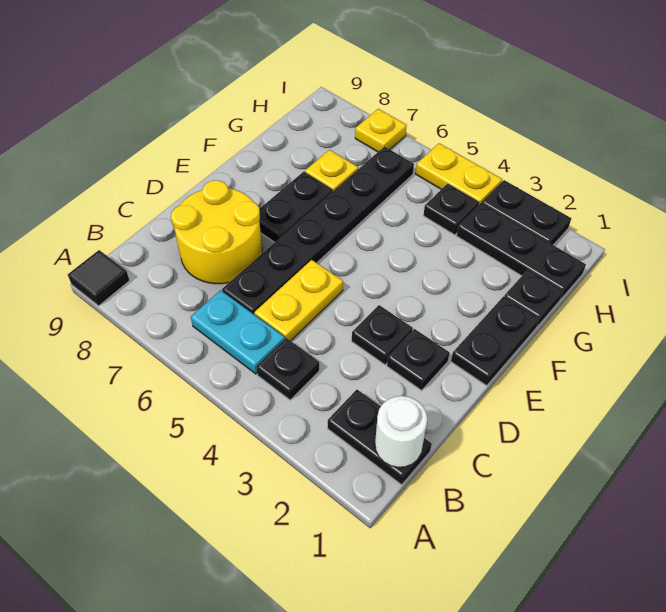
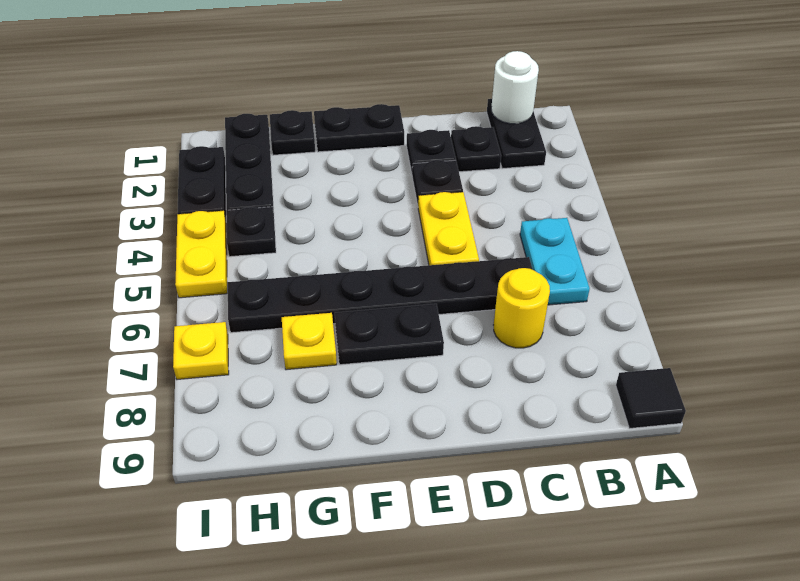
black 1x1 plate [256,338,319,400] -> black 1x1 plate moved to [451,126,501,172]
yellow 1x2 plate [254,260,343,341] -> yellow 1x2 plate turned to [418,192,479,265]
yellow 2x2 round brick [171,180,262,284] -> yellow 1x1 round brick [494,268,550,348]

